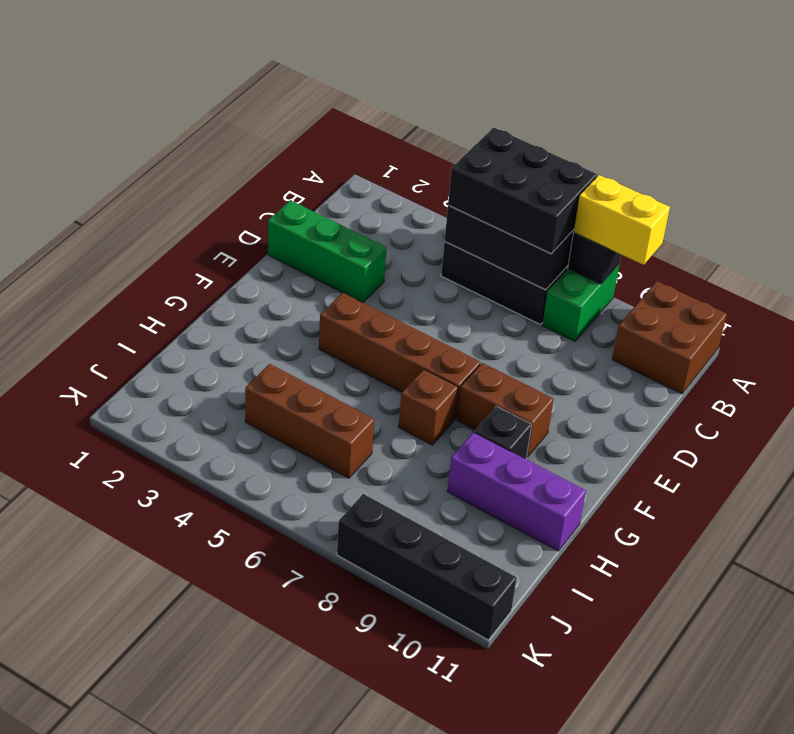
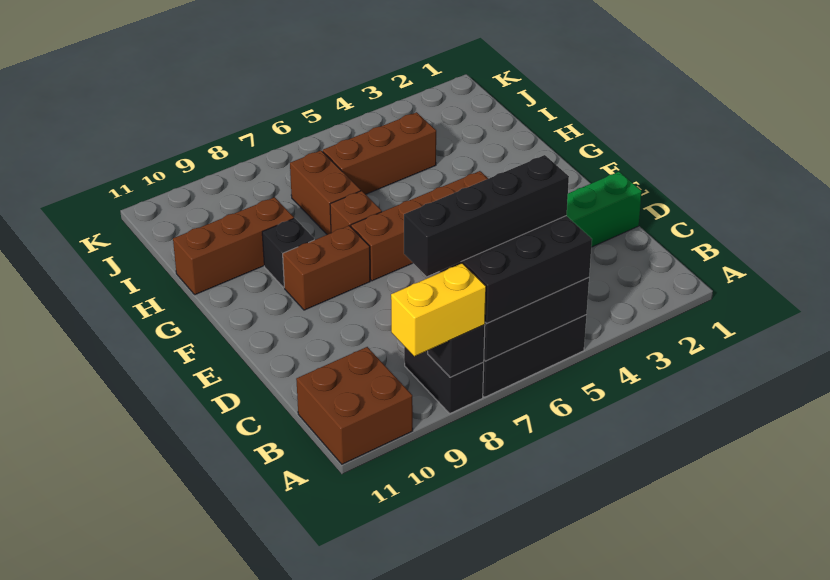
green 1x2 brick [542,265,619,341] -> black 1x2 brick [404,346,484,413]
none -> brown 1x2 brick [290,151,361,235]
purple 1x3 brick [447,432,586,551] -> brown 1x3 brick [173,197,294,295]
black 1x4 brick [337,494,517,640] -> black 1x4 brick moved to [404,155,569,276]

